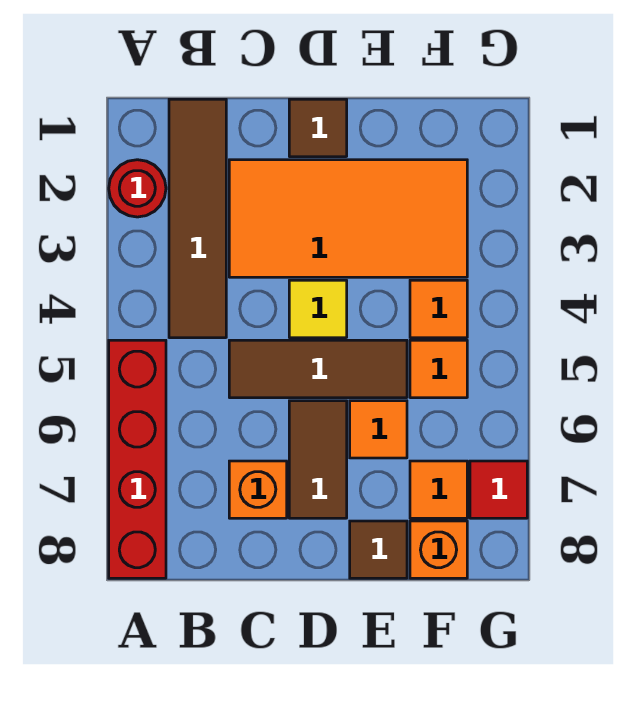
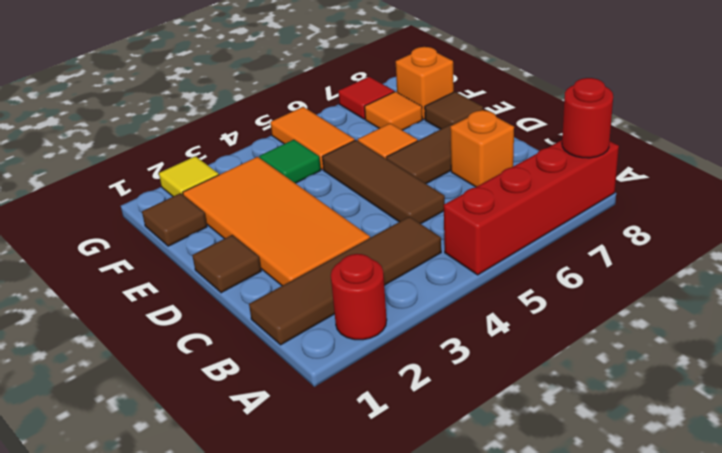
none -> red 1x1 round brick [562,78,613,158]
yellow 1x1 tile [289,280,347,338] -> yellow 1x1 tile moved to [159,156,219,196]
none -> brown 1x1 tile [142,193,207,246]
orange 1x1 tile [410,280,467,338] -> green 1x1 tile [259,140,321,183]
orange 1x1 tile [410,340,467,398] -> orange 1x2 tile [270,107,355,170]

